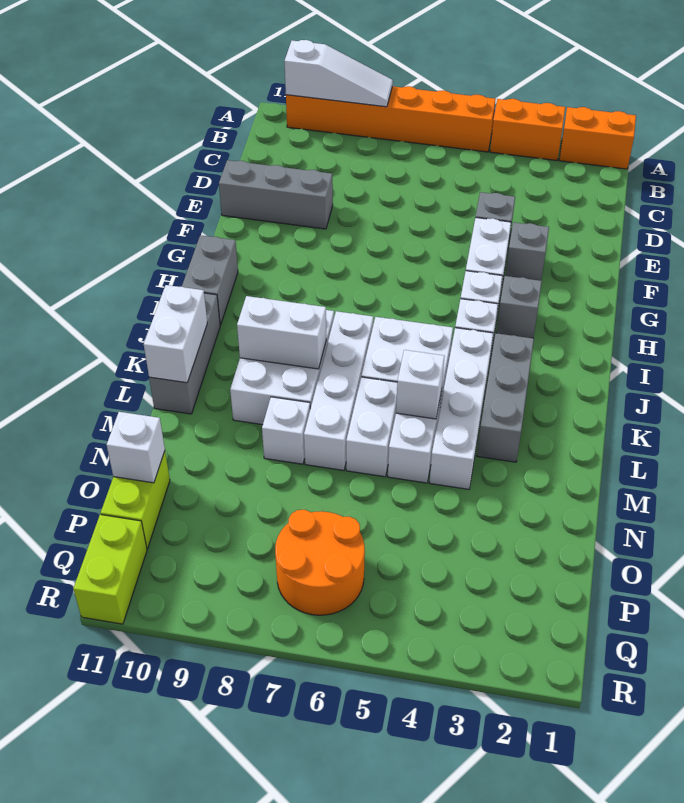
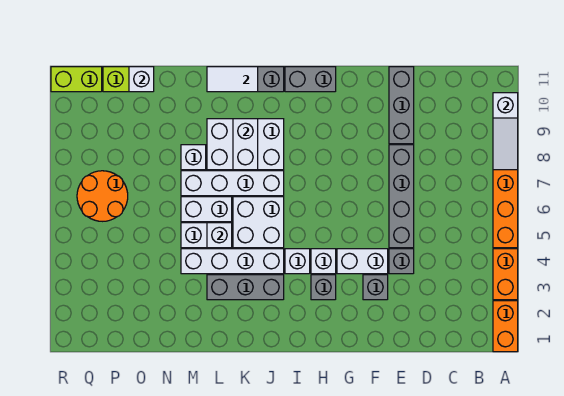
none -> grey 1x4 brick [389,145,414,248]
white 1x2 brick [144,285,207,383] -> white 1x2 tile [207,67,258,92]

